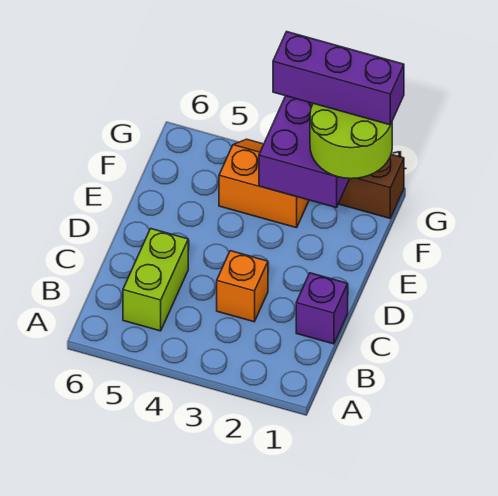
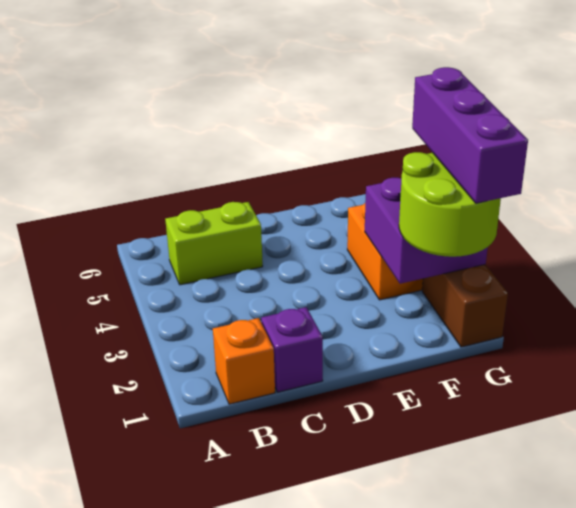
orange 1x1 brick [217,251,268,322] -> orange 1x1 brick moved to [213,318,275,404]

